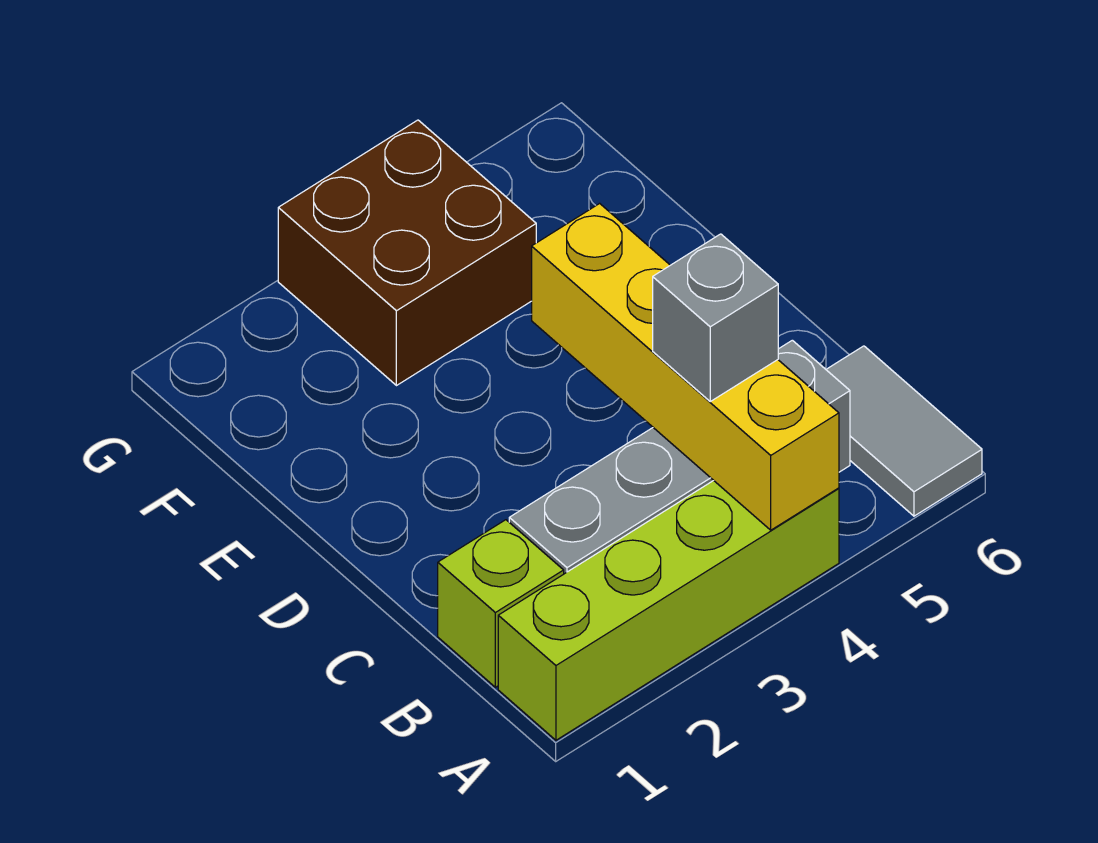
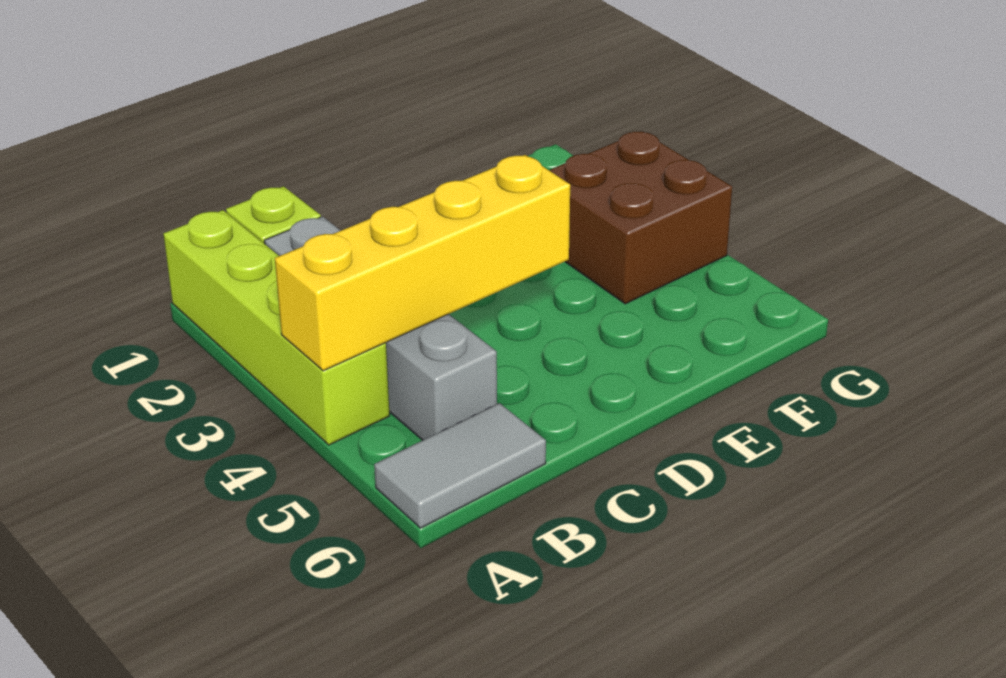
grey 1x1 brick [653,234,778,401] -> none

